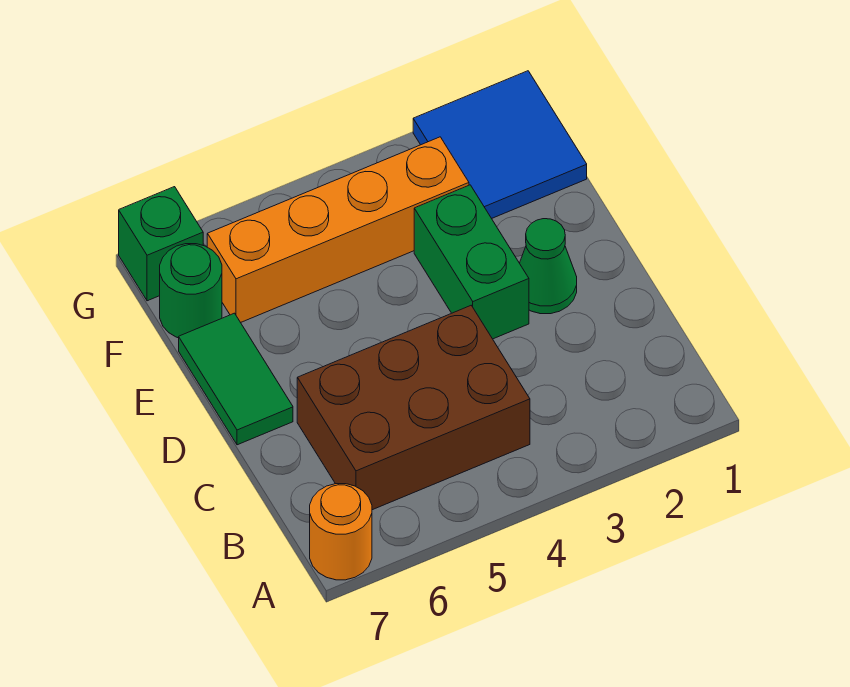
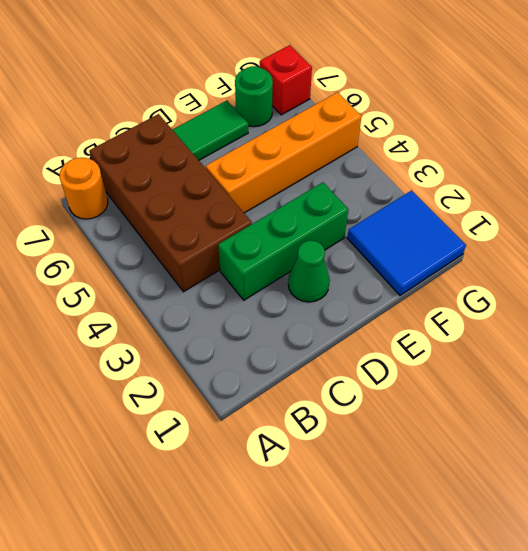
brown 2x3 brick [297,306,530,510] -> brown 2x4 brick [89,114,252,292]
green 1x2 brick [414,185,529,339] -> green 1x3 brick [218,182,348,300]
orange 1x4 brick [207,137,469,323] -> orange 1x4 brick turned to [206,92,362,213]
green 1x1 brick [119,187,203,301] -> red 1x1 brick [260,45,312,115]

